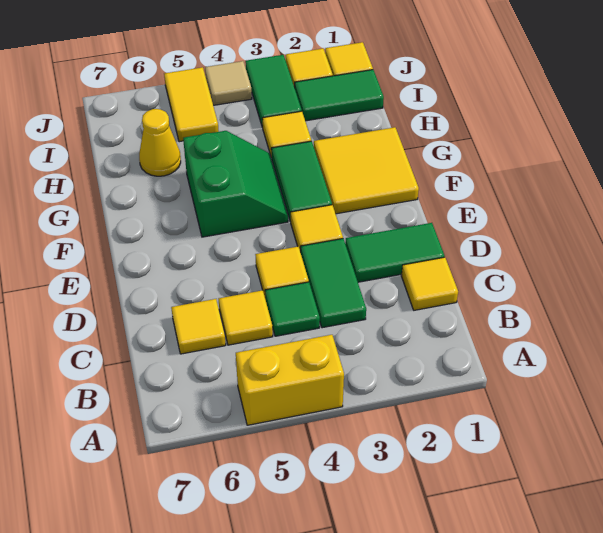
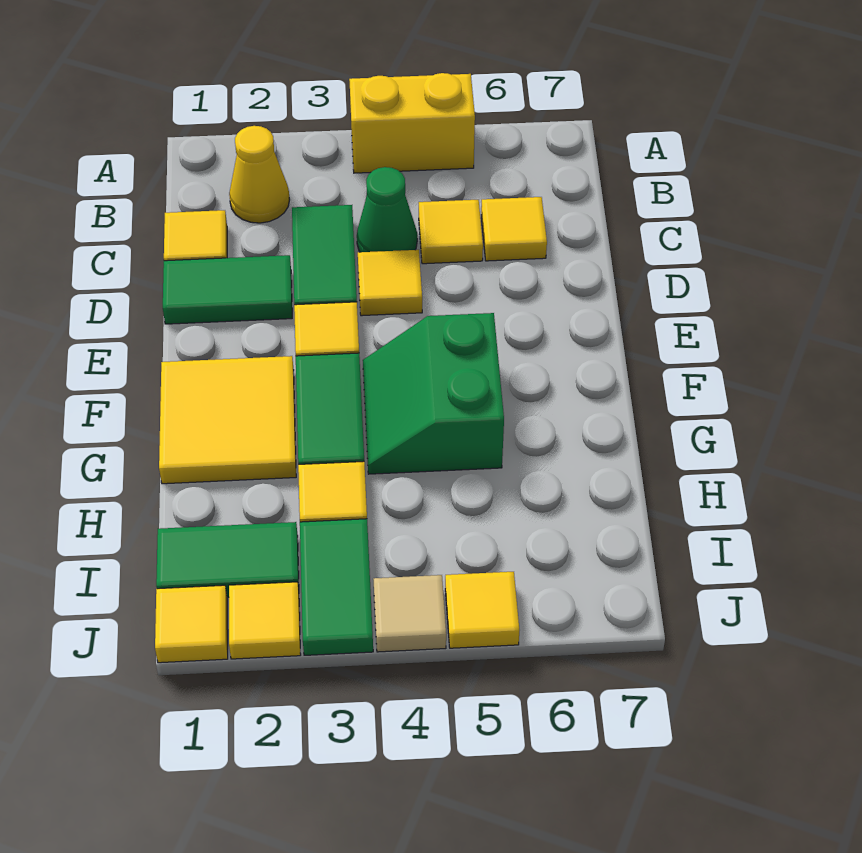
green 1x1 tile [265,282,320,336] -> green 1x1 cone [357,167,417,252]
yellow 1x1 cone [139,109,181,176] -> yellow 1x1 cone moved to [229,126,290,223]
yellow 1x2 tile [164,67,219,142] -> yellow 1x1 tile [445,572,519,648]

